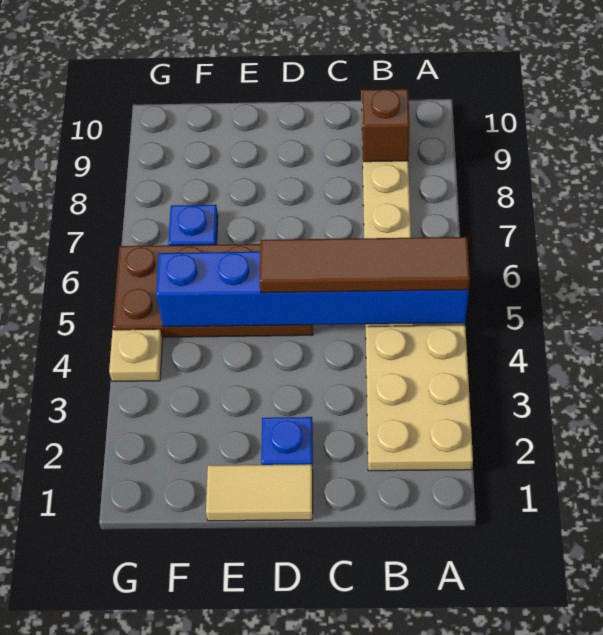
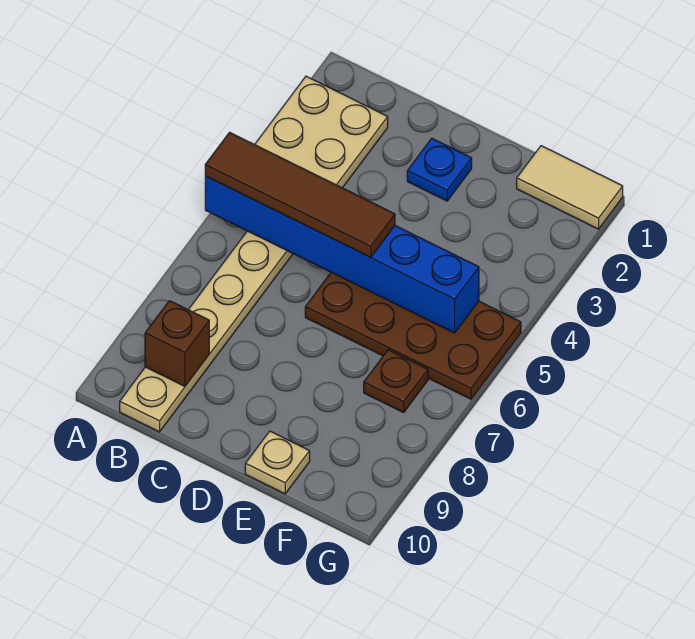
tan 1x2 tile [206,464,313,521] -> tan 1x2 tile moved to [517,146,623,229]
blue 1x1 plate [168,205,218,245] -> brown 1x1 plate [364,350,428,412]
tan 1x1 plate [109,329,163,381] -> tan 1x1 plate moved to [245,431,310,494]

